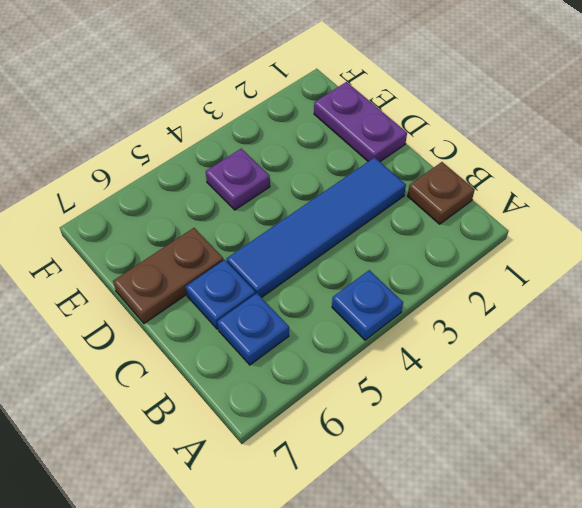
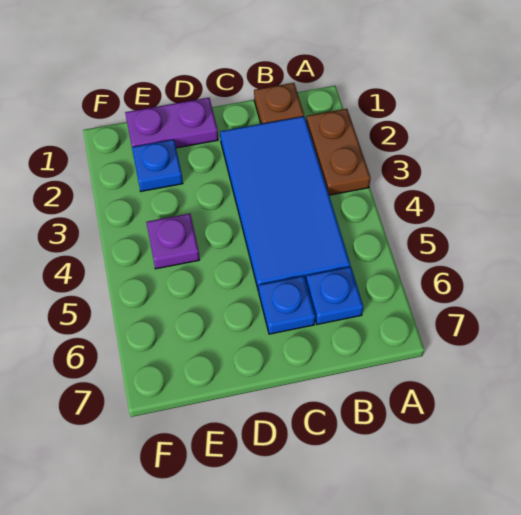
blue 1x1 plate [332,270,403,340] -> blue 1x1 plate moved to [132,140,183,191]
blue 1x4 tile [227,157,406,298] -> blue 2x4 tile [220,116,350,291]
brown 1x2 plate [113,228,223,323] -> brown 1x2 plate moved to [306,109,371,195]

